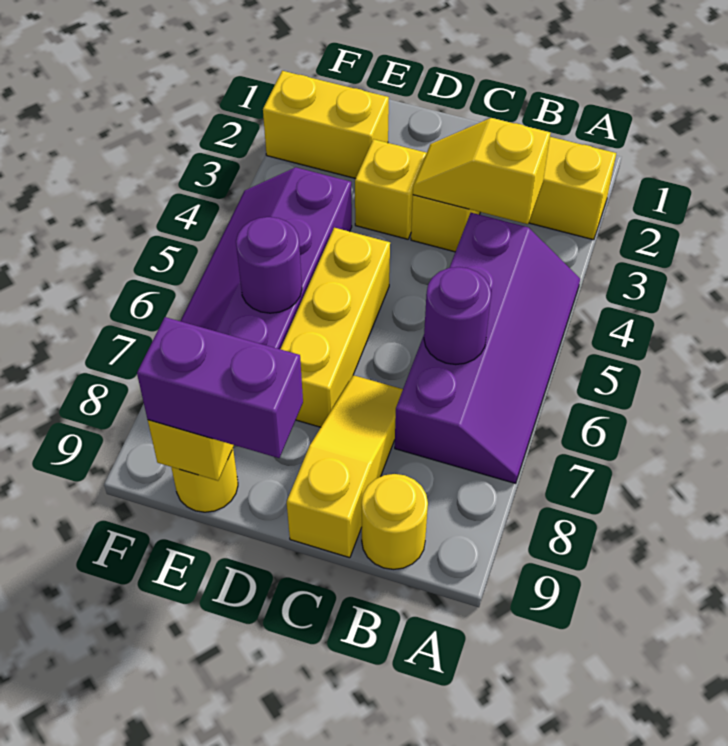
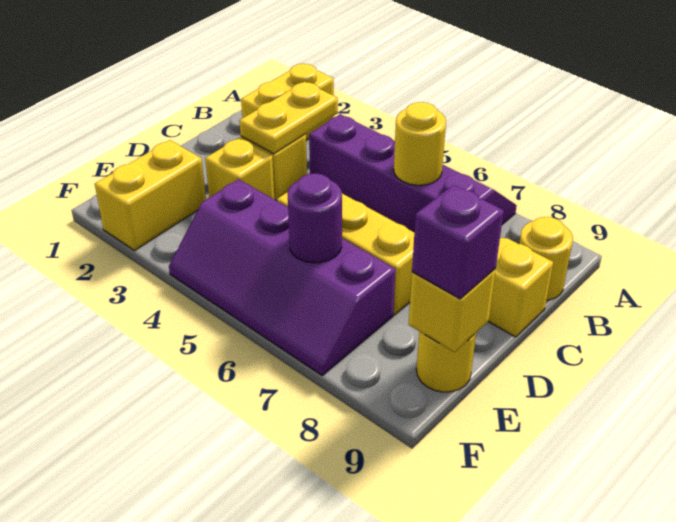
yellow 1x2 slope [413,118,550,224] -> yellow 1x2 plate [239,82,338,154]
purple 1x1 round brick [424,267,491,365] -> yellow 1x1 round brick [394,102,446,185]
purple 1x2 brick [137,317,303,458] -> purple 1x1 brick [412,185,504,299]

